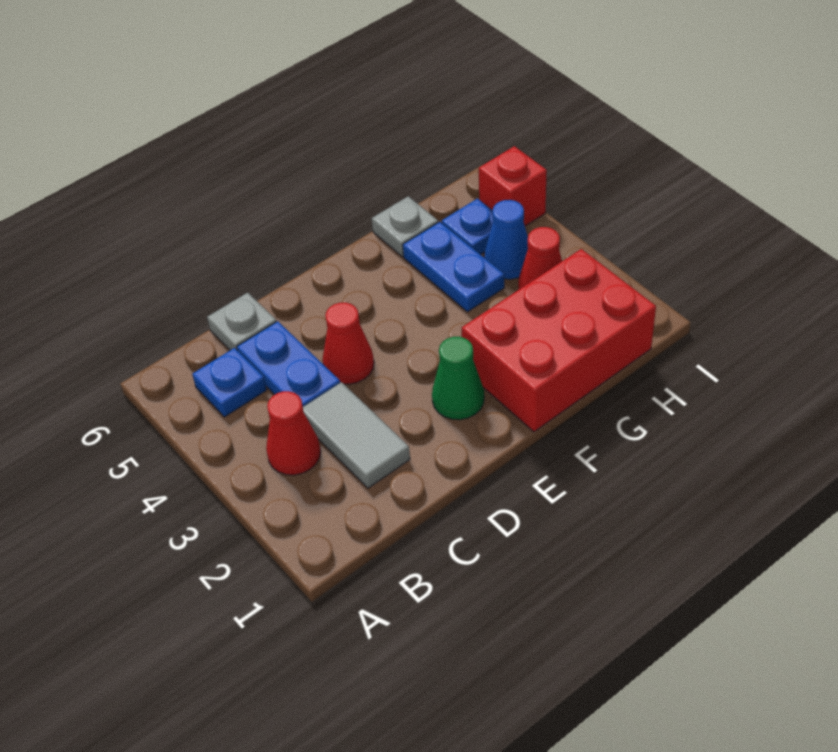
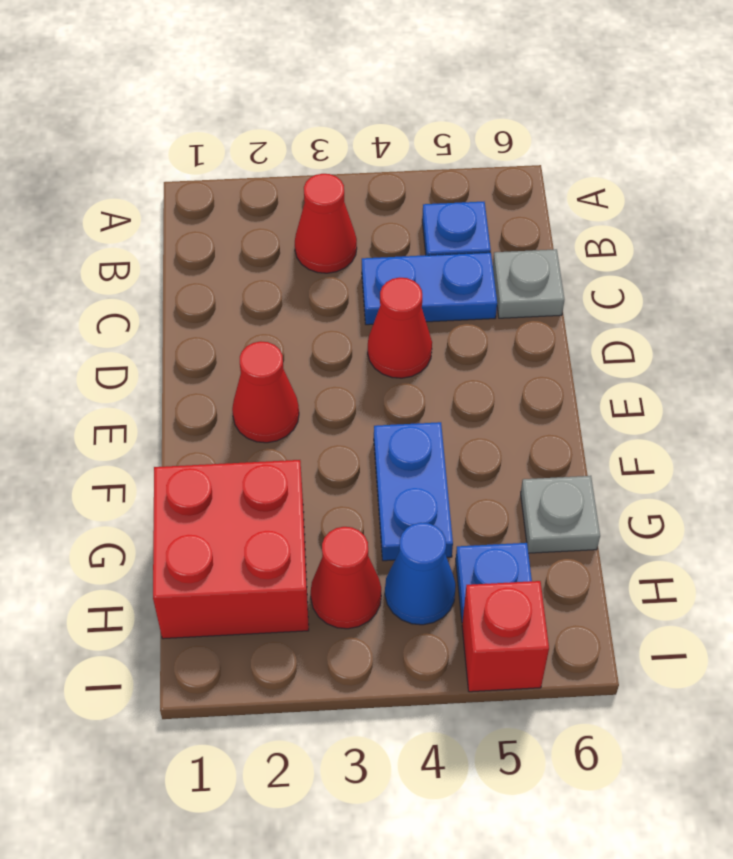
grey 1x2 tile [303,382,410,488] -> none
green 1x1 cone [432,337,484,420] -> red 1x1 cone [232,341,299,443]
red 2x3 brick [462,249,656,432] -> red 2x2 brick [153,460,309,639]
blue 1x2 plate [403,222,504,312] -> blue 1x2 plate turned to [374,422,453,561]

